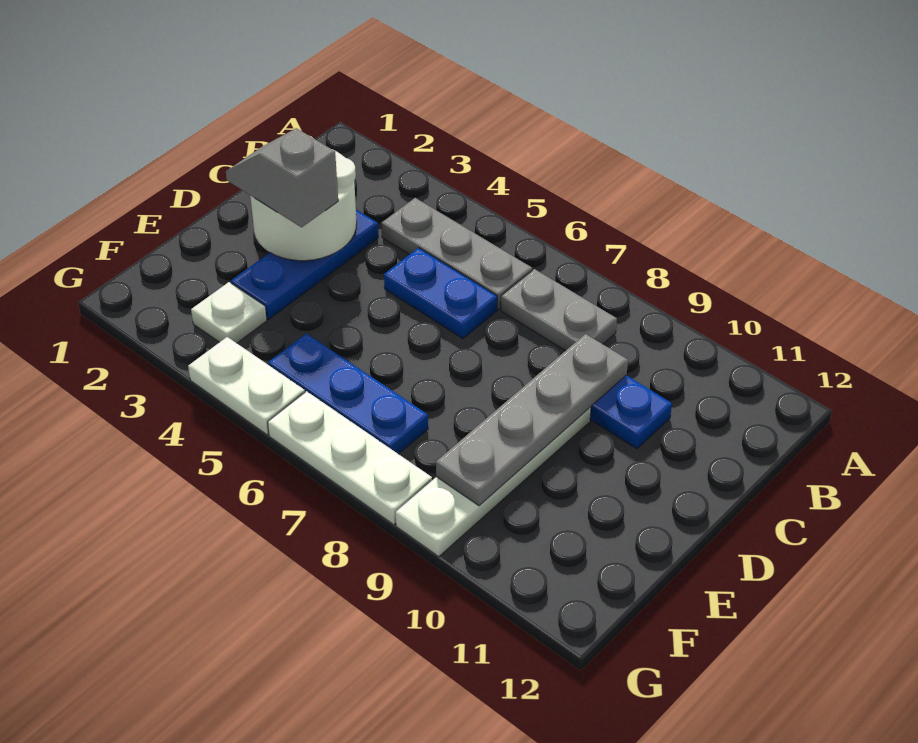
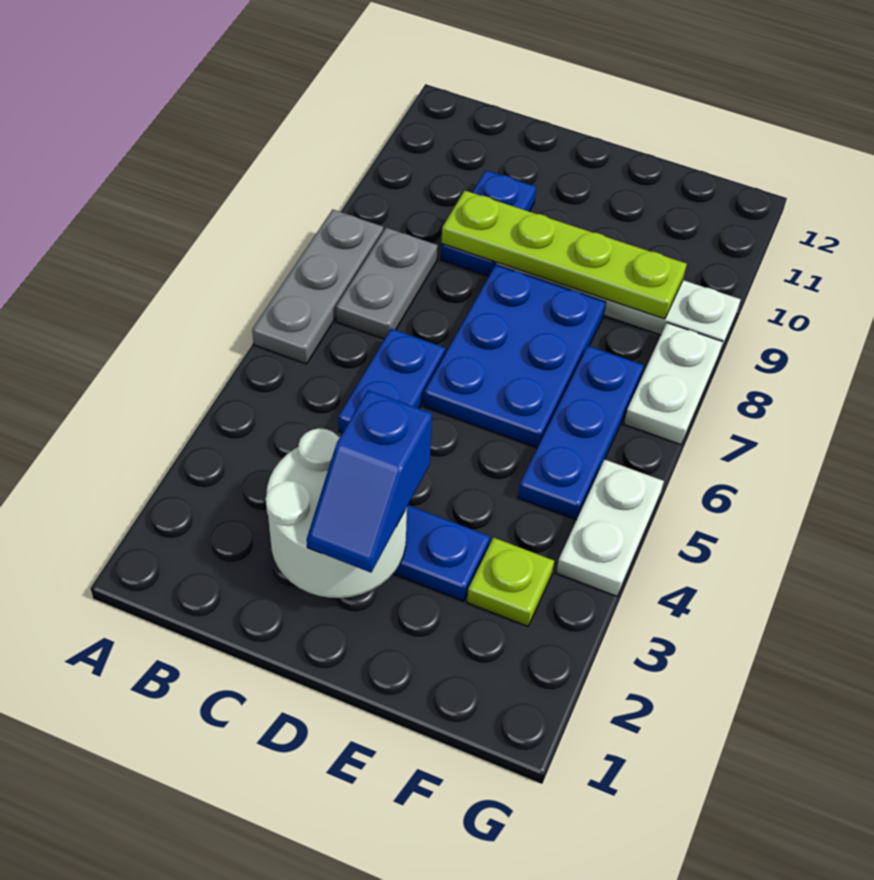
grey 1x3 plate [381,198,532,309] -> grey 1x3 plate moved to [252,210,383,364]
grey 1x4 plate [436,334,628,506] -> lime 1x4 plate [441,191,687,319]
grey 1x2 slope [226,128,338,227] -> blue 1x2 slope [307,390,432,573]
none -> blue 2x3 plate [424,265,606,448]
white 1x1 plate [191,282,267,343] -> lime 1x1 plate [467,538,554,626]
white 1x3 plate [268,391,432,525] -> white 1x2 plate [624,323,723,445]

